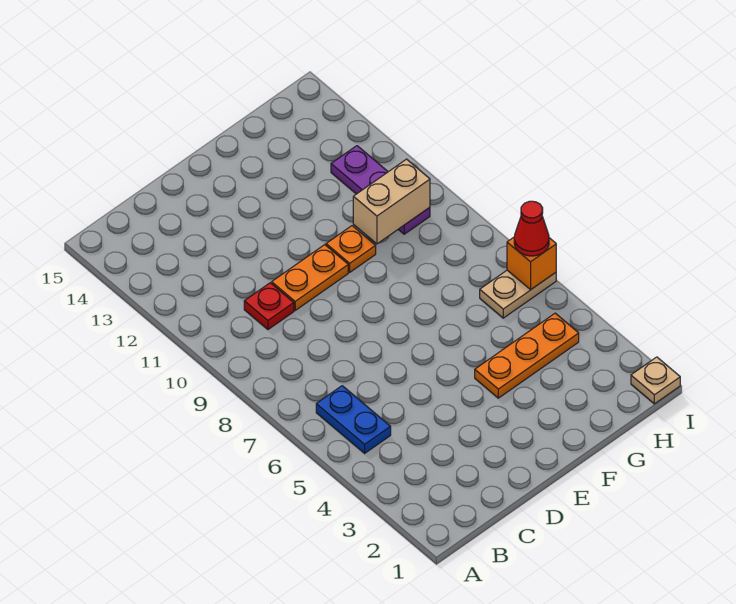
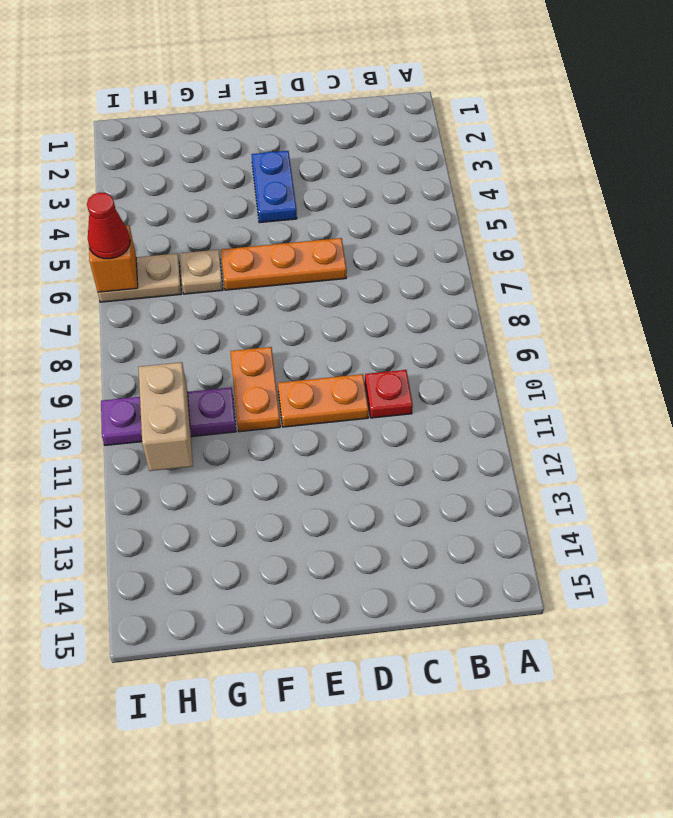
blue 1x2 plate [316,386,391,453] -> blue 1x2 plate moved to [251,151,297,223]
orange 1x3 plate [475,313,579,398] -> orange 1x3 plate moved to [221,238,347,290]
orange 1x1 plate [326,226,376,272] -> orange 1x2 plate [231,347,280,432]
tan 1x2 brick [353,159,430,244] -> tan 1x2 brick turned to [139,362,193,471]
purple 1x3 plate [331,146,430,234] -> purple 1x3 plate turned to [101,387,236,445]
tan 1x1 plate [631,357,680,404] -> tan 1x1 plate moved to [180,250,223,294]

